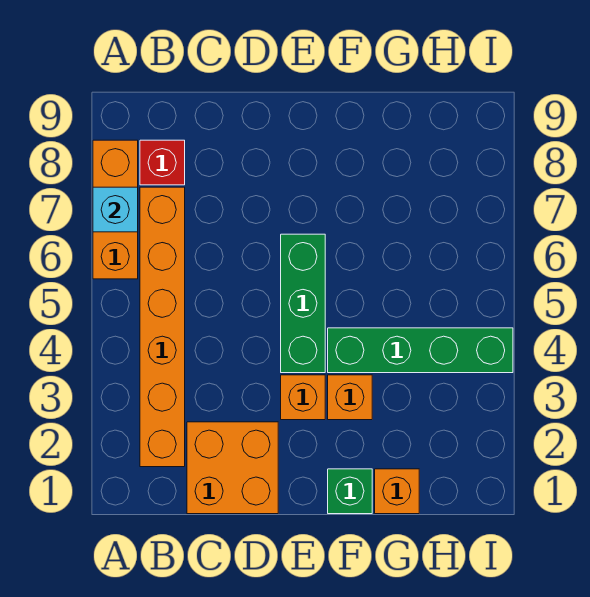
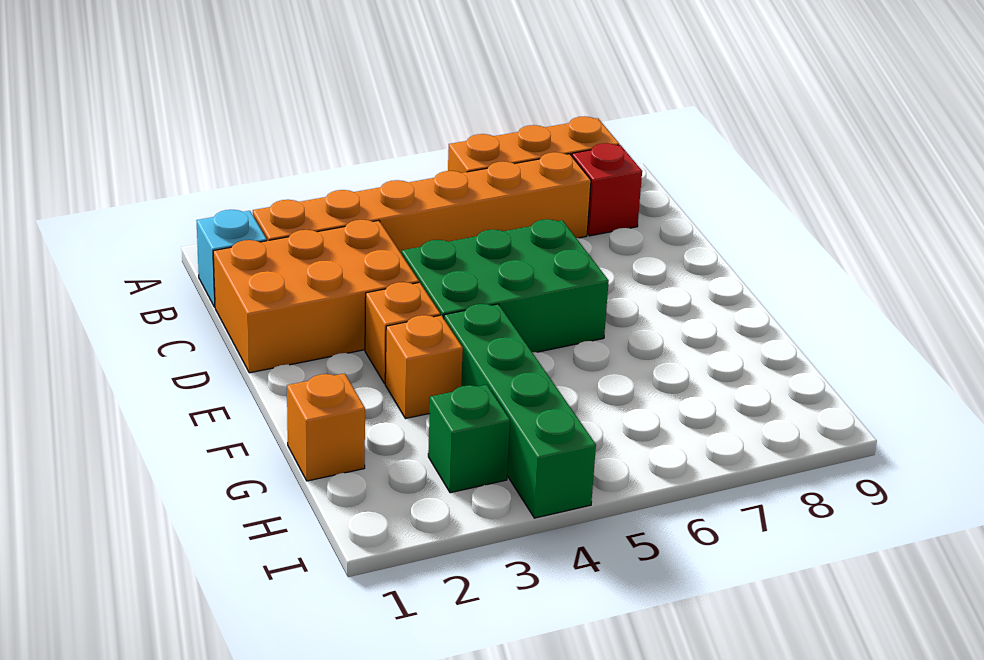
cyan 1x1 brick [93,187,138,232] -> cyan 1x1 brick moved to [196,210,267,307]
orange 2x2 brick [187,422,278,514] -> orange 2x3 brick [213,220,419,373]
green 1x3 brick [281,234,325,373] -> green 2x3 brick [402,219,609,352]
green 1x1 brick [328,469,372,514] -> green 1x1 brick moved to [428,385,510,493]

